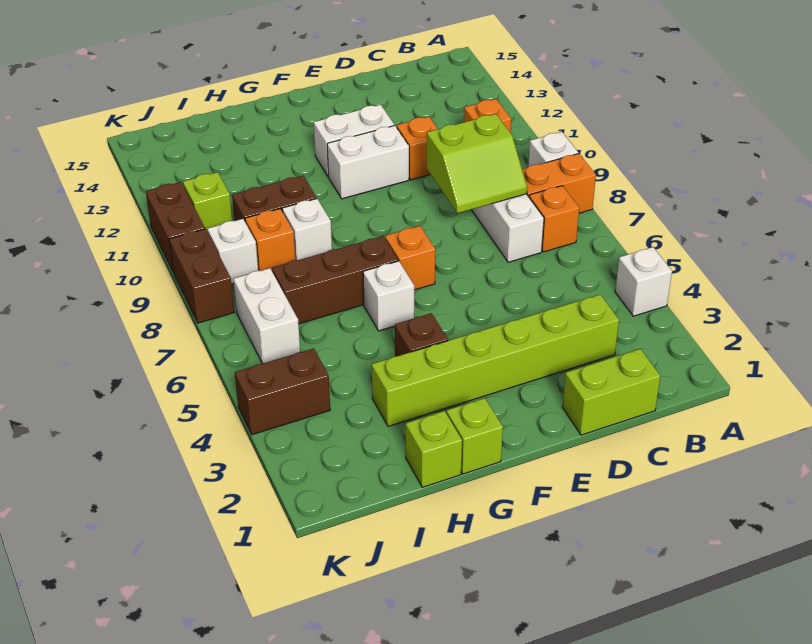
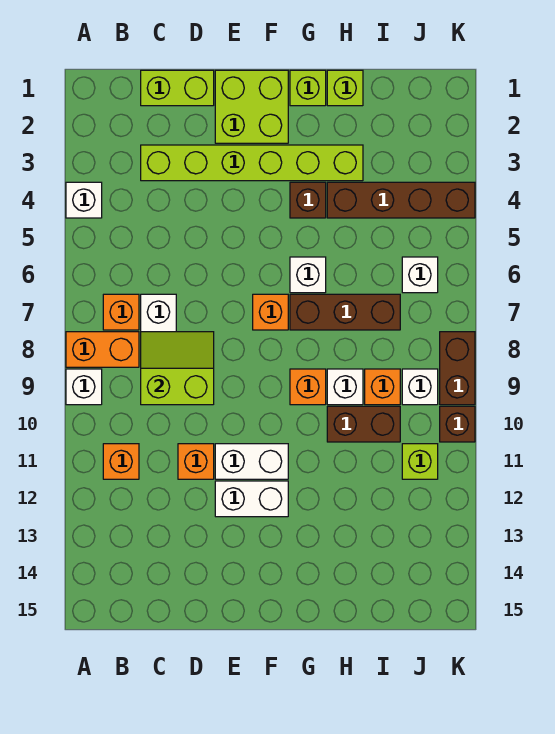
none -> lime 2x2 brick [215,70,288,143]
none -> orange 1x1 brick [290,369,326,405]
brown 1x2 brick [235,348,330,435] -> brown 1x4 brick [327,182,475,218]
white 1x2 brick [233,268,300,364] -> white 1x1 brick [402,257,438,293]
brown 1x2 brick [146,182,205,271] -> brown 1x1 brick [440,406,475,442]

